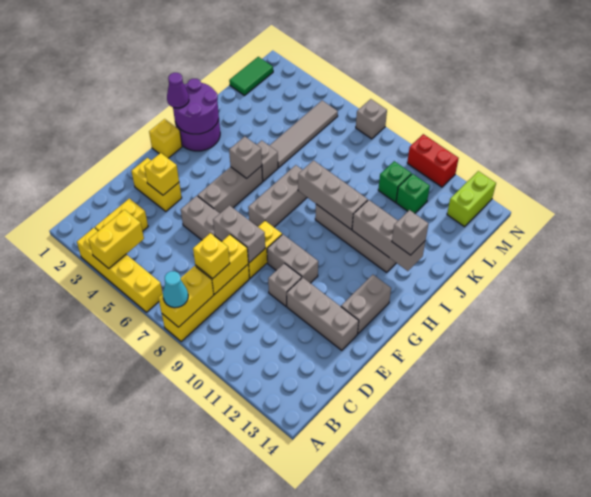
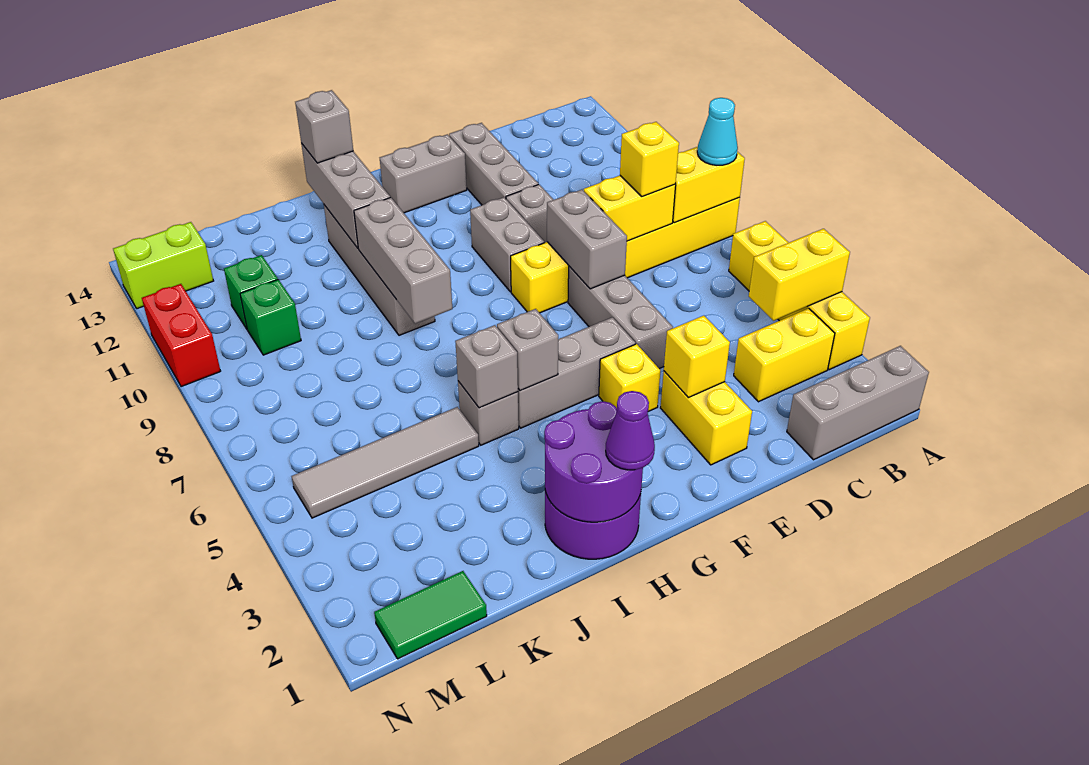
yellow 1x1 brick [149,119,182,158] -> yellow 1x1 brick moved to [599,344,660,412]
grey 1x3 brick [248,165,307,227] -> grey 1x3 brick moved to [787,346,929,460]
grey 1x1 brick [356,99,387,139] -> grey 1x1 brick moved to [455,325,518,408]

